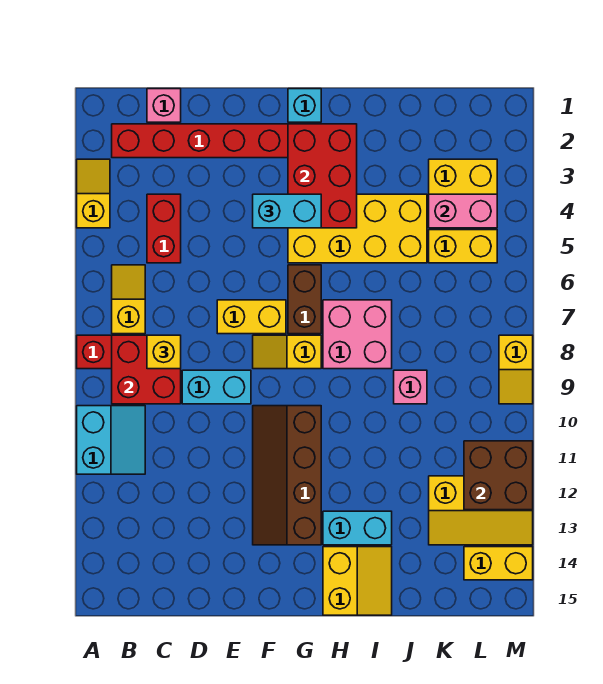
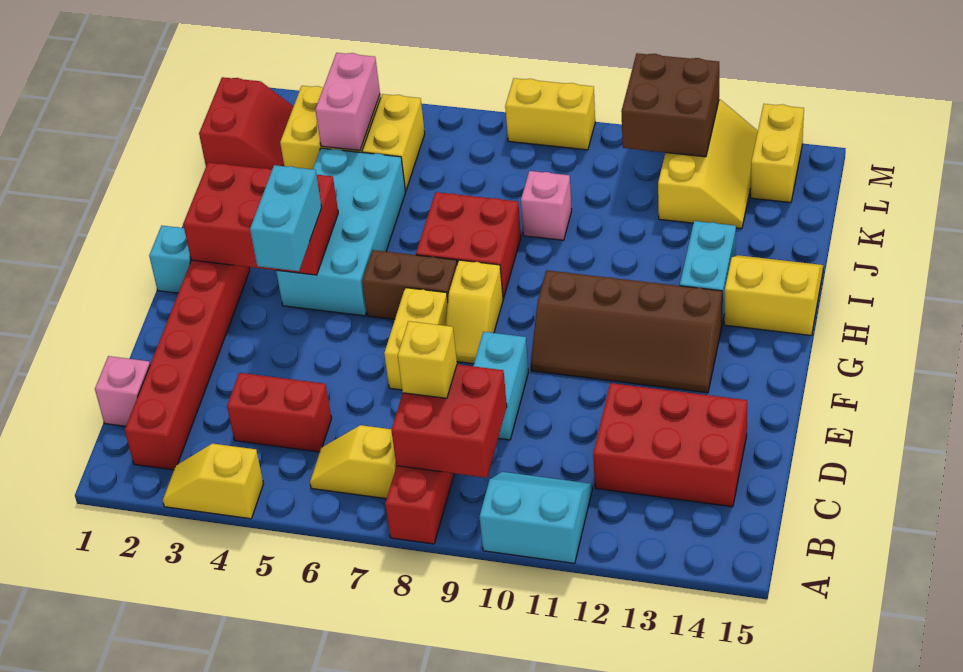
none -> red 2x3 brick [593,383,747,507]
yellow 2x4 brick [288,194,427,263] -> cyan 2x4 brick [276,148,406,316]
pink 2x2 brick [323,300,392,369] -> red 2x2 brick [416,192,521,299]
none -> red 2x2 slope [199,77,294,170]
yellow 1x2 slope [499,335,533,404] -> yellow 1x2 brick [505,78,595,150]

